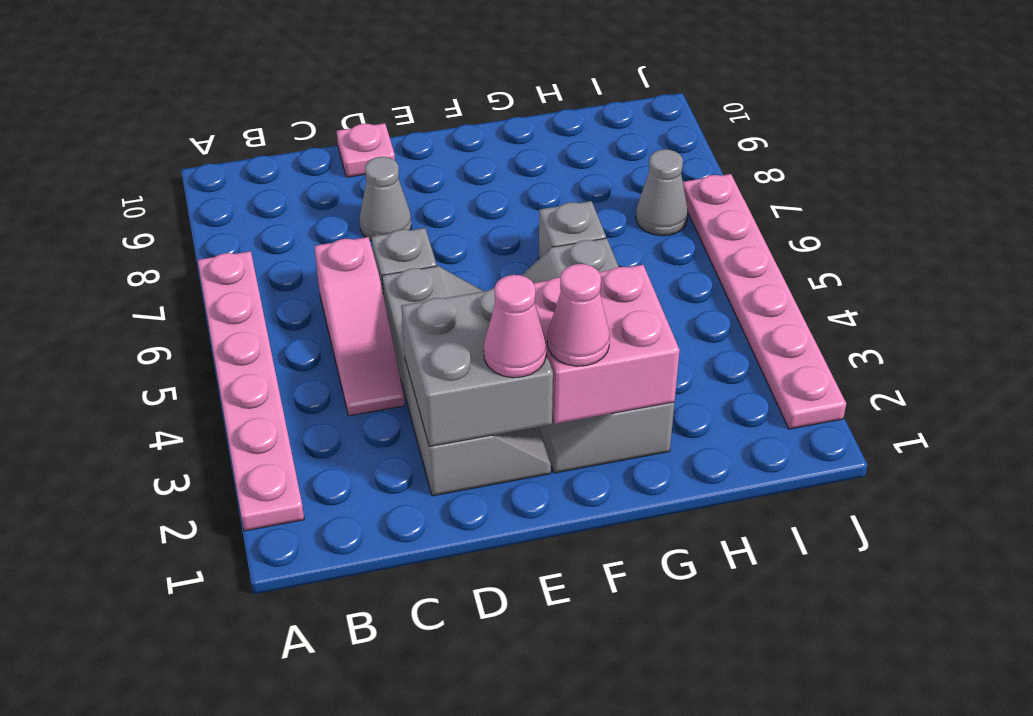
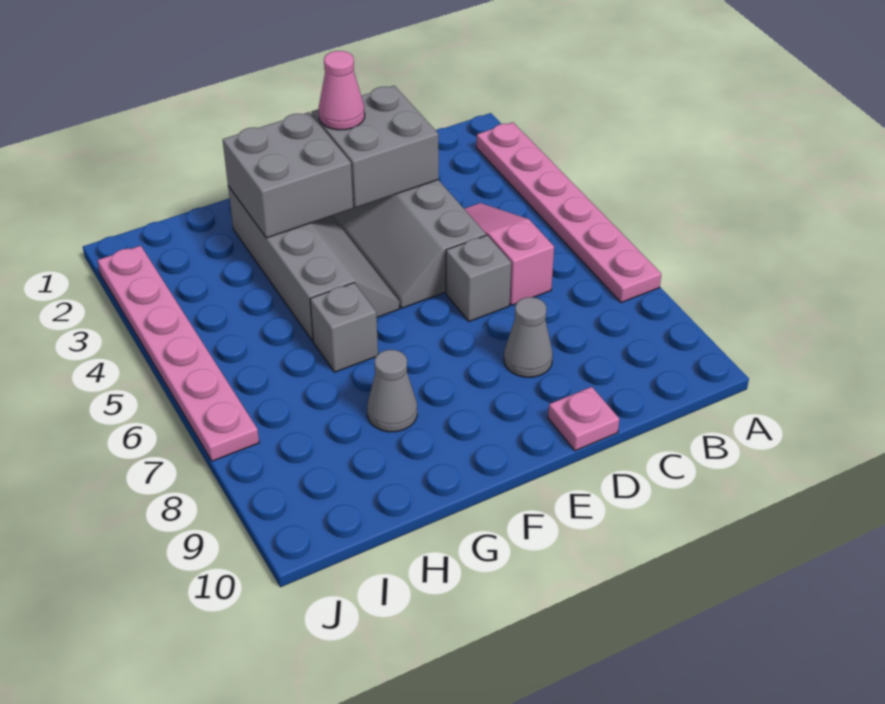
pink 2x2 brick [534,265,680,424] -> grey 2x2 brick [223,112,353,238]
pink 1x1 cone [547,264,610,366] -> none
grey 1x1 cone [636,149,688,236] -> grey 1x1 cone moved to [367,350,417,432]

